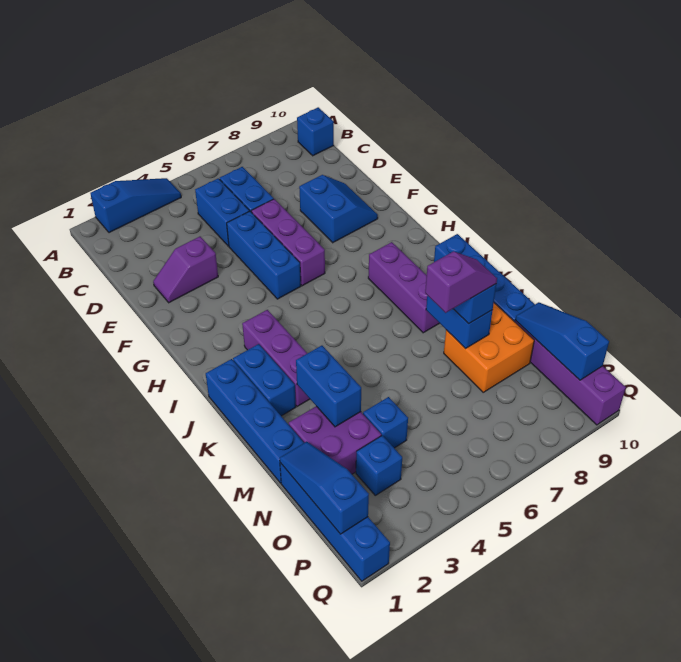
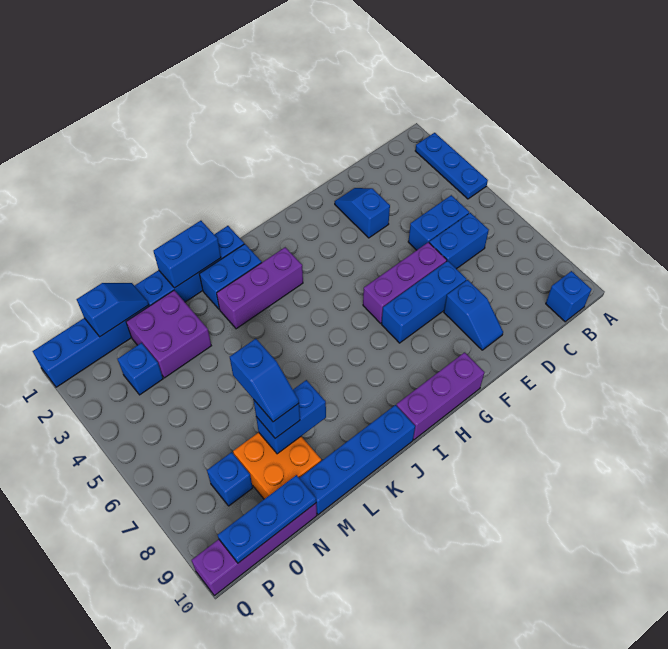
blue 1x3 slope [90,178,181,233] -> blue 1x3 plate [415,133,488,199]
purple 1x2 slope [153,237,218,303] -> blue 1x2 slope [335,188,390,238]
blue 1x3 brick [227,211,301,299] -> blue 1x3 brick moved to [382,261,466,343]
blue 2x2 slope [299,175,378,243] -> blue 1x2 slope [444,280,503,350]
purple 1x3 brick [368,242,439,333] -> purple 1x3 brick moved to [396,352,484,440]
blue 1x2 brick [296,346,361,427] -> blue 1x2 brick moved to [154,221,221,288]
purple 1x2 slope [425,251,497,313] -> blue 1x2 slope [230,339,299,422]
blue 1x3 slope [280,442,369,534] -> blue 1x2 slope [77,283,149,337]
blue 1x1 brick [363,397,408,448] -> blue 1x1 brick moved to [207,452,253,506]
blue 1x3 slope [515,302,609,380] -> blue 1x3 plate [218,475,316,563]

